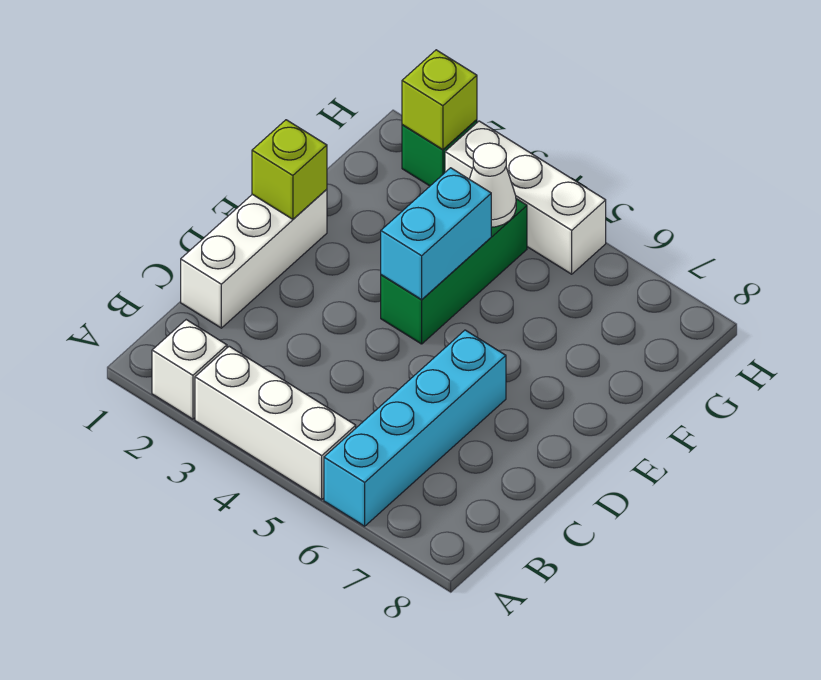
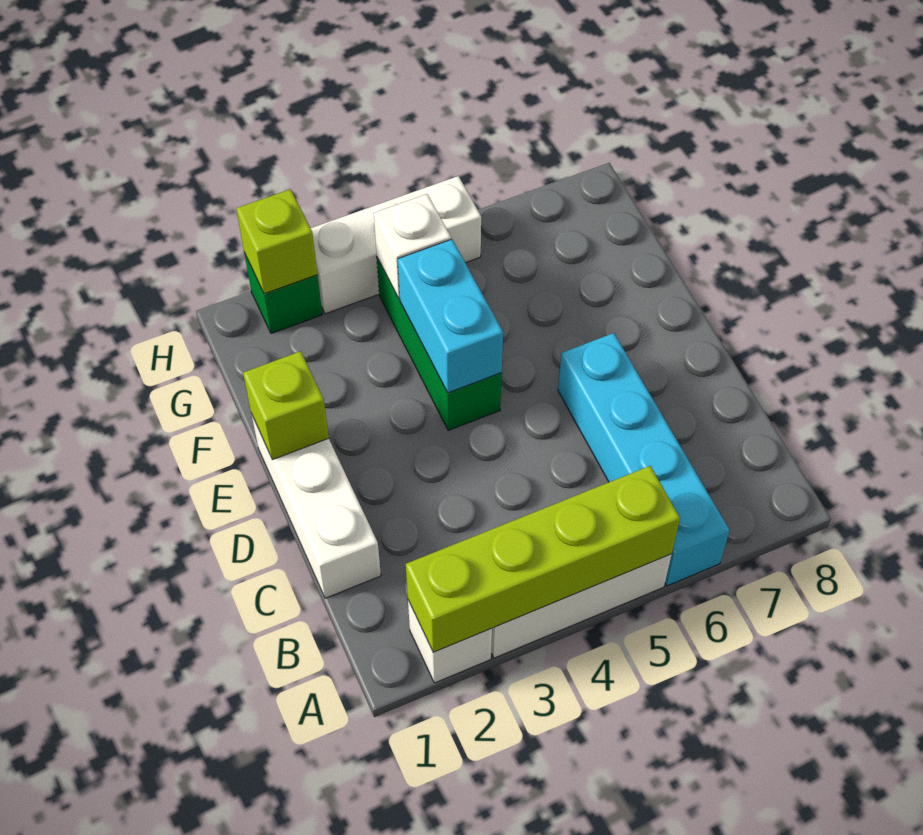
none -> lime 1x4 brick [406,466,680,652]
white 1x1 cone [470,143,516,227] -> white 1x1 brick [374,194,451,299]

